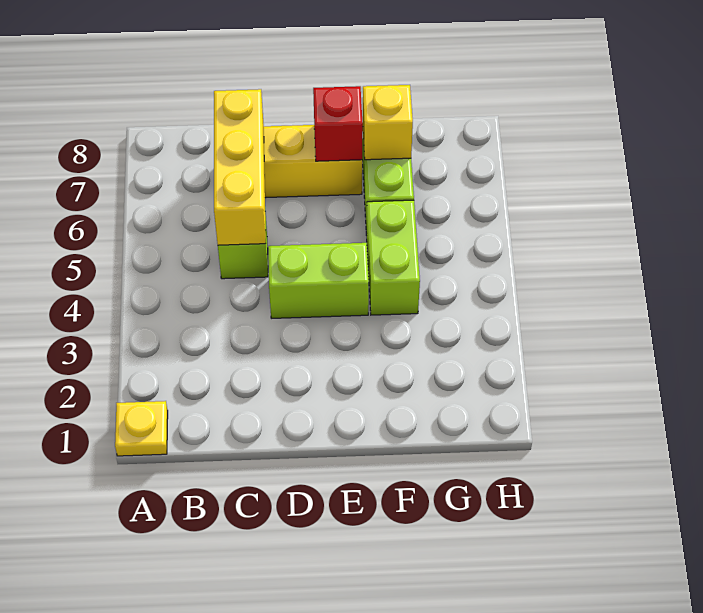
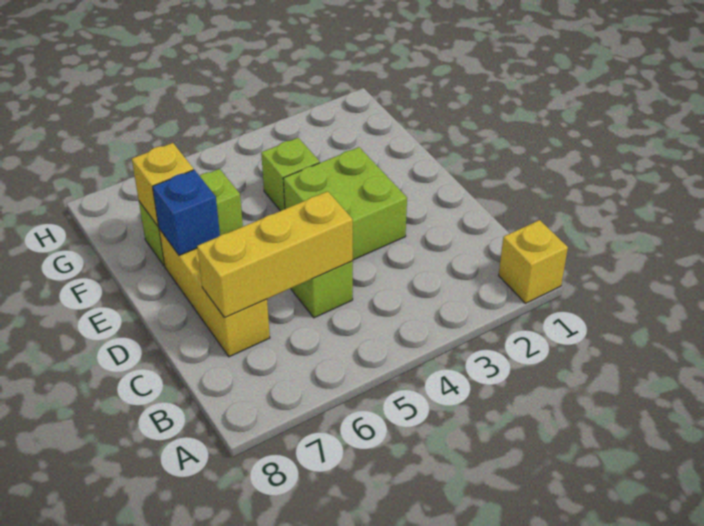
yellow 1x1 plate [115,401,168,456] -> yellow 1x1 brick [499,220,568,303]
lime 1x2 brick [268,243,369,318] -> lime 2x2 brick [283,147,407,260]
red 1x1 brick [313,86,363,161] -> blue 1x1 brick [153,170,220,255]
lime 1x2 brick [366,200,420,315] -> lime 1x1 brick [261,138,320,211]

